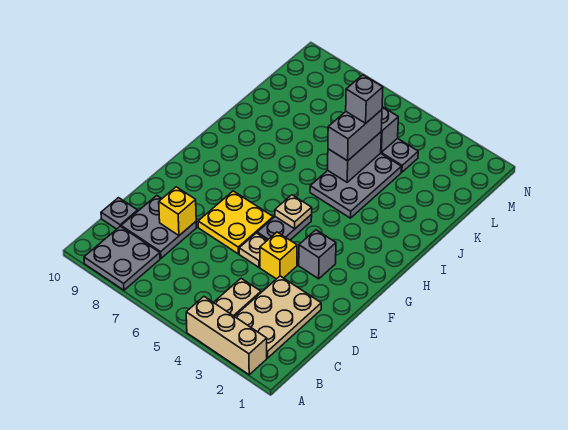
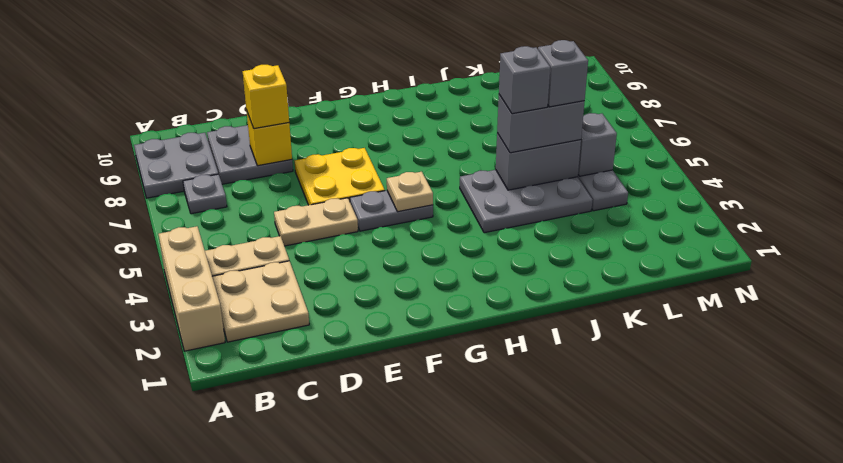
tan 2x3 plate [235,276,321,358] -> tan 2x2 plate [212,261,309,342]
grey 1x1 plate [101,198,138,229] -> grey 1x1 plate moved to [183,174,227,214]
yellow 1x1 brick [260,232,297,279] -> yellow 1x1 brick moved to [243,65,289,129]
tan 1x1 plate [239,233,267,267] -> tan 1x2 plate [274,198,358,246]
grey 1x1 brick [299,230,336,279] -> grey 1x1 brick moved to [499,46,550,114]

